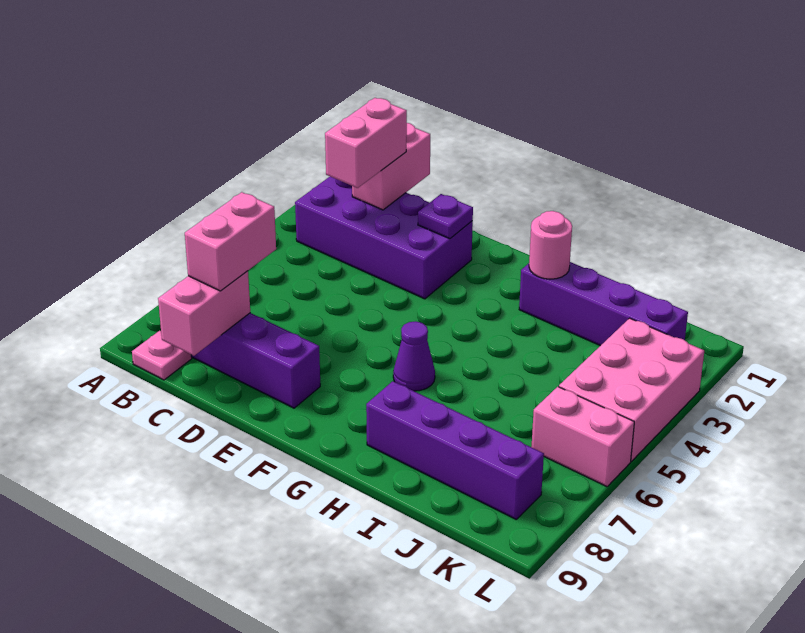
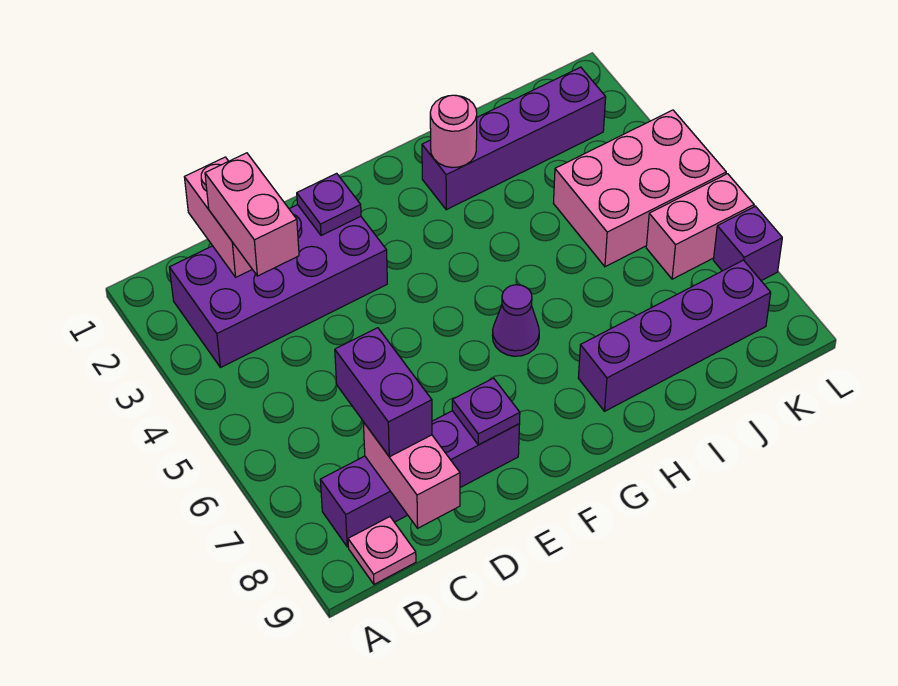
pink 1x2 brick [185,192,276,291] -> purple 1x2 brick [335,328,432,457]
none -> purple 1x1 plate [452,378,520,445]
pink 2x3 brick [559,318,704,461] -> pink 2x3 brick turned to [553,110,726,267]
none -> purple 1x1 brick [713,206,782,281]

